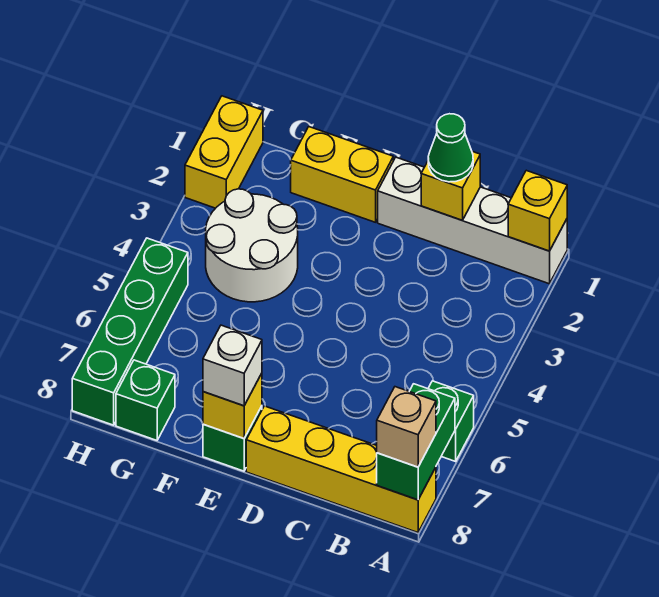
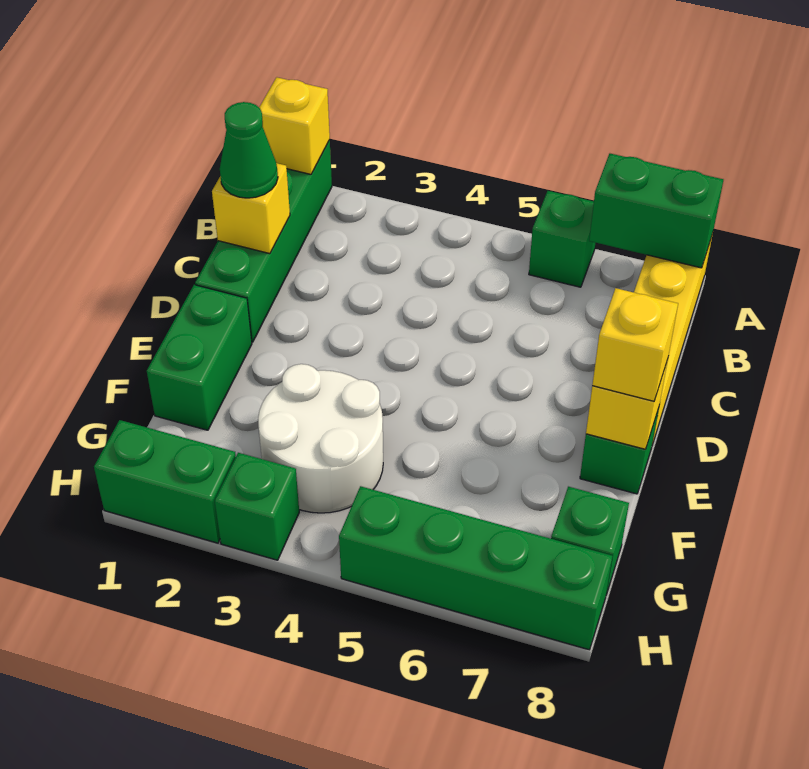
white 1x4 brick [378,157,567,284] -> green 1x4 brick [195,140,332,342]
tan 1x1 brick [377,387,436,467] -> none
yellow 1x2 brick [291,127,393,222] -> green 1x2 brick [147,285,252,430]
white 1x1 brick [203,325,262,406] -> yellow 1x1 brick [592,288,678,401]
yellow 1x2 brick [185,96,263,208] -> green 1x2 brick [94,420,236,543]
none -> green 1x1 brick [215,453,299,560]

